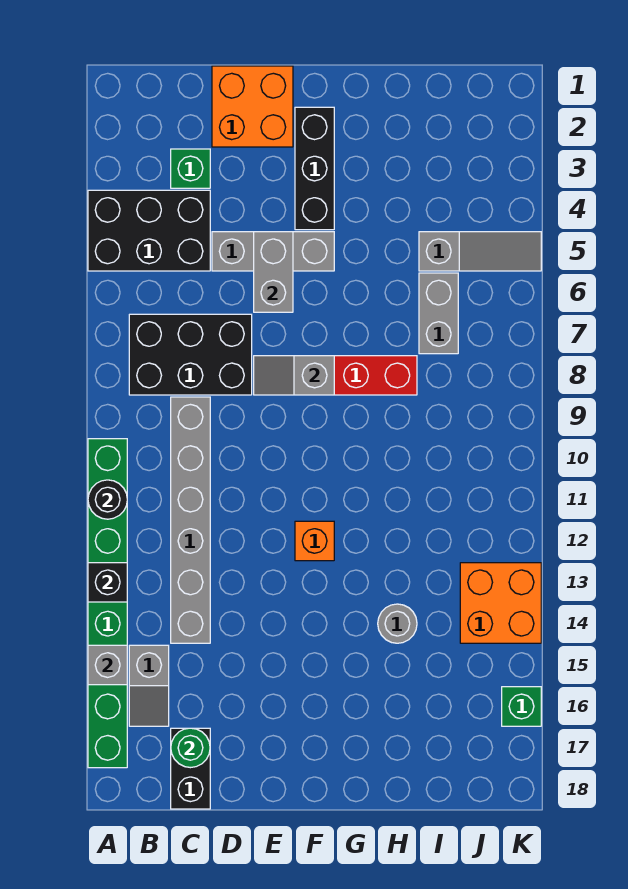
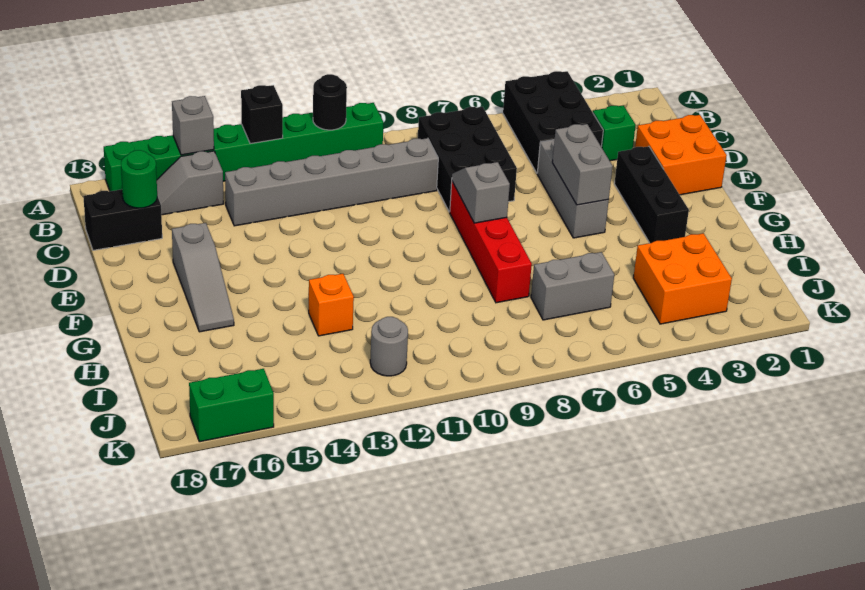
grey 1x2 brick [254,232,293,312] -> grey 1x2 brick turned to [552,124,613,205]
black 1x3 brick [295,107,334,230] -> black 1x3 brick turned to [614,146,689,243]
orange 1x1 brick [295,521,334,561] -> orange 1x1 brick moved to [309,274,354,336]
grey 1x1 round brick [378,604,417,643] -> grey 1x1 round brick moved to [370,317,408,376]
grey 1x3 slope [419,232,541,271] -> grey 1x3 slope moved to [172,223,234,332]
orange 2x2 brick [460,563,541,643] -> orange 2x2 brick moved to [633,233,732,324]
green 1x1 brick [502,687,541,726] -> green 1x2 brick [189,369,274,442]

